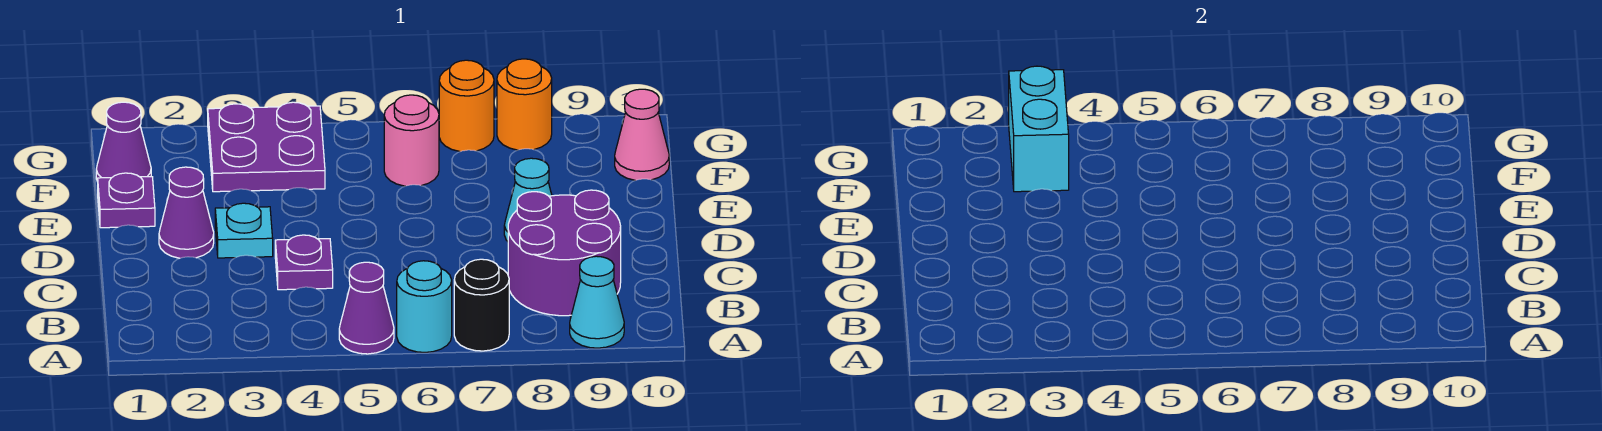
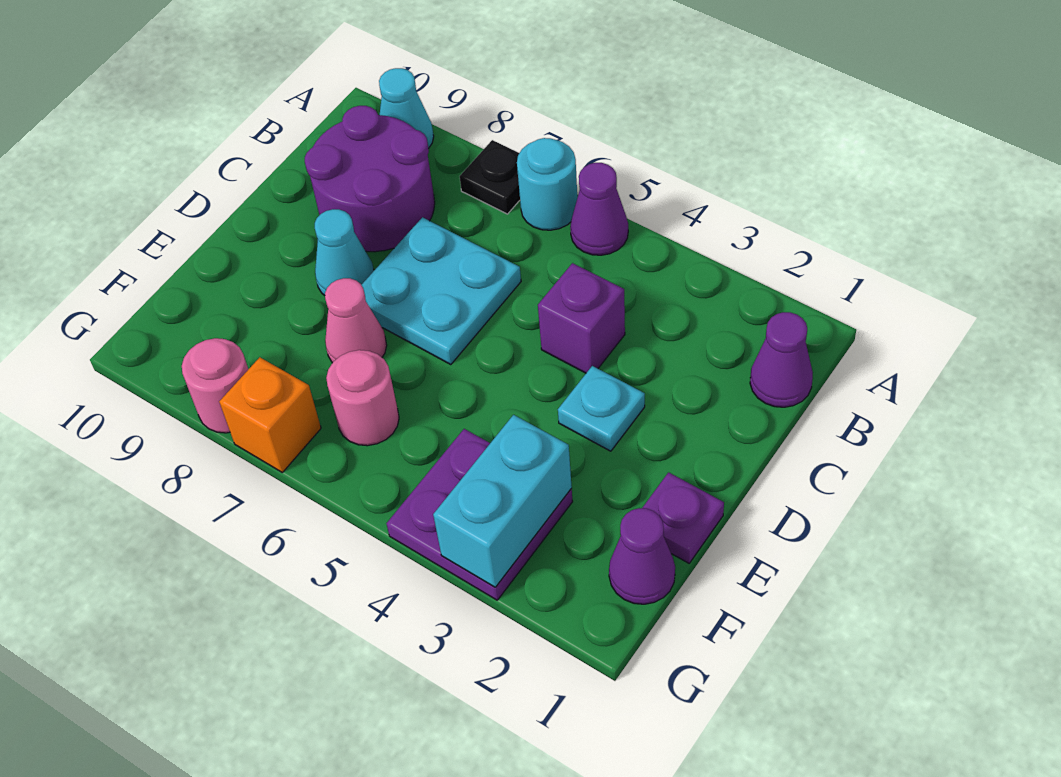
black 1x1 round brick [454,259,509,351] -> black 1x1 plate [460,140,520,214]
purple 1x1 plate [275,235,333,290] -> purple 1x1 brick [538,263,625,373]
none -> cyan 2x2 plate [362,217,521,365]
purple 1x1 cone [159,167,214,258] -> purple 1x1 cone moved to [750,312,813,407]
pink 1x1 cone [615,89,669,180] -> pink 1x1 cone moved to [325,278,387,363]
orange 1x1 round brick [439,60,494,152] -> orange 1x1 brick [219,357,321,472]
orange 1x1 round brick [497,59,552,150] -> pink 1x1 round brick [182,338,248,433]

